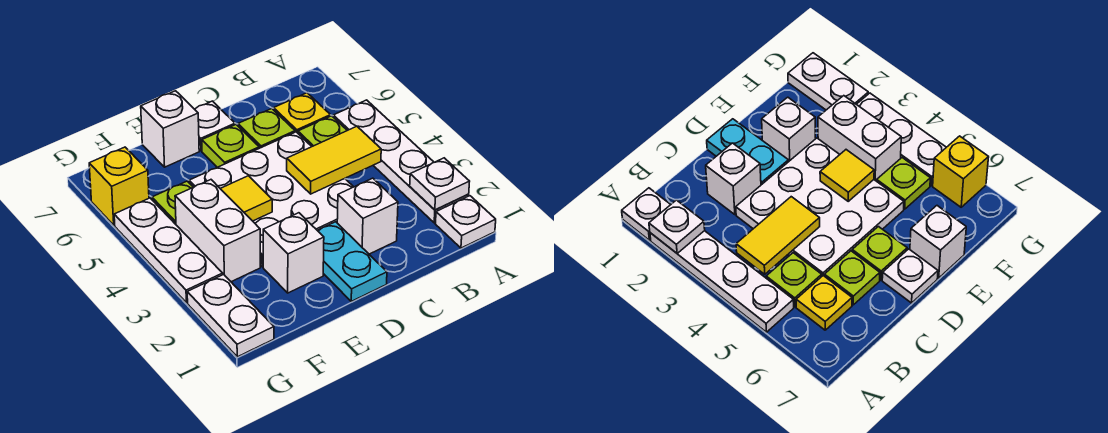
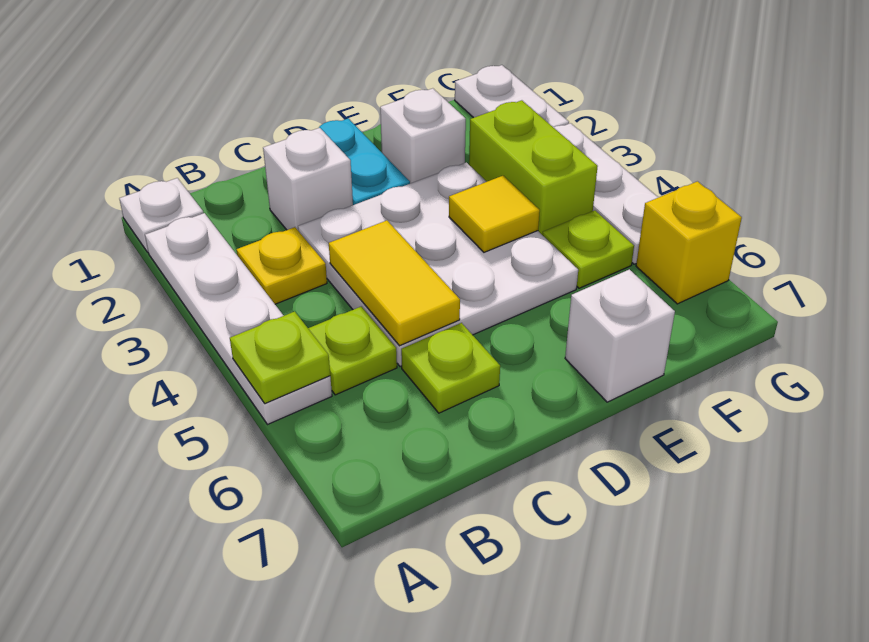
white 1x1 plate [410,158,470,210] -> none
yellow 1x2 tile [287,126,381,194] -> yellow 1x2 tile turned to [329,220,460,346]
yellow 1x1 plate [274,93,330,133] -> yellow 1x1 plate moved to [236,227,327,304]
lime 1x1 plate [202,125,259,167] -> lime 1x1 plate moved to [230,311,330,404]
white 1x1 plate [195,101,235,151] -> none
white 1x2 brick [175,180,260,282] -> lime 1x2 brick [469,100,598,234]

